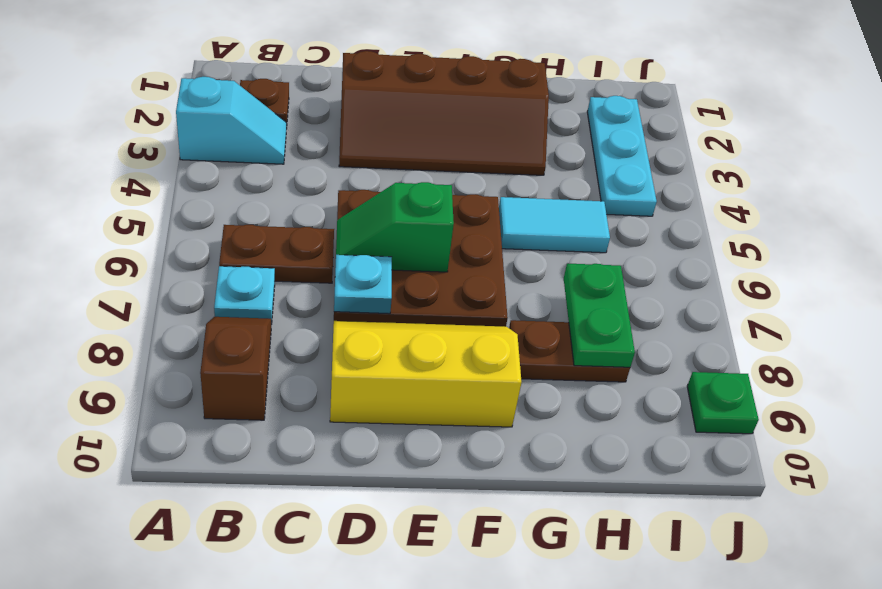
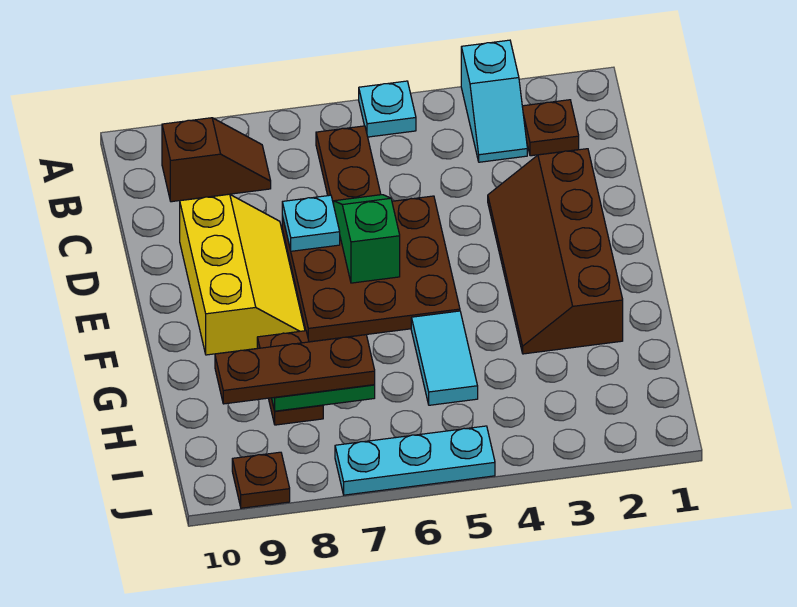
cyan 1x1 plate [214,266,275,324] -> cyan 1x1 plate moved to [359,81,416,137]
none -> brown 1x3 plate [215,335,375,404]
cyan 1x3 plate [587,96,657,216] -> cyan 1x3 plate moved to [335,426,495,495]
green 1x1 plate [687,372,759,434] -> brown 1x1 plate [232,452,290,508]

